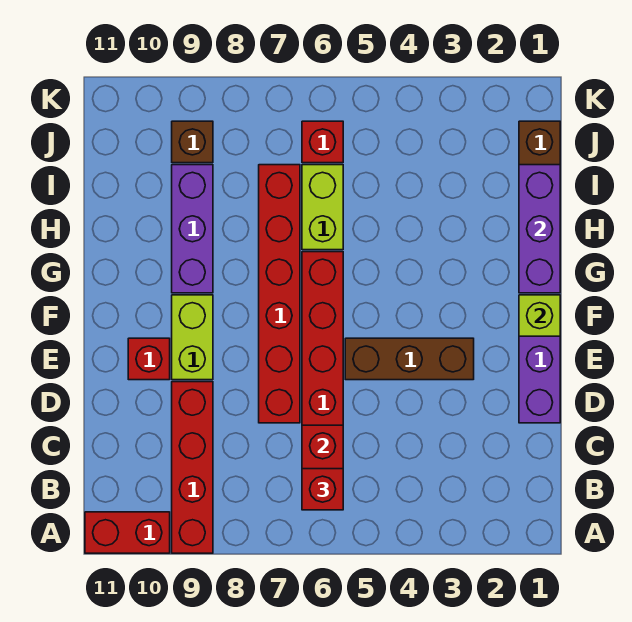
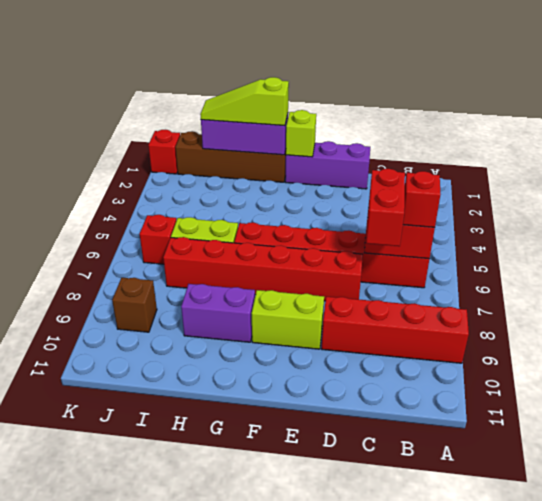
red 1x2 brick [85,512,170,553] -> red 1x2 brick moved to [366,169,405,246]
brown 1x3 brick [345,338,474,380] -> none
red 1x1 brick [128,338,170,380] -> red 1x1 brick moved to [148,130,180,174]
none -> lime 1x3 slope [200,77,289,126]
purple 1x3 brick [172,165,213,293] -> purple 1x2 brick [181,284,255,342]

